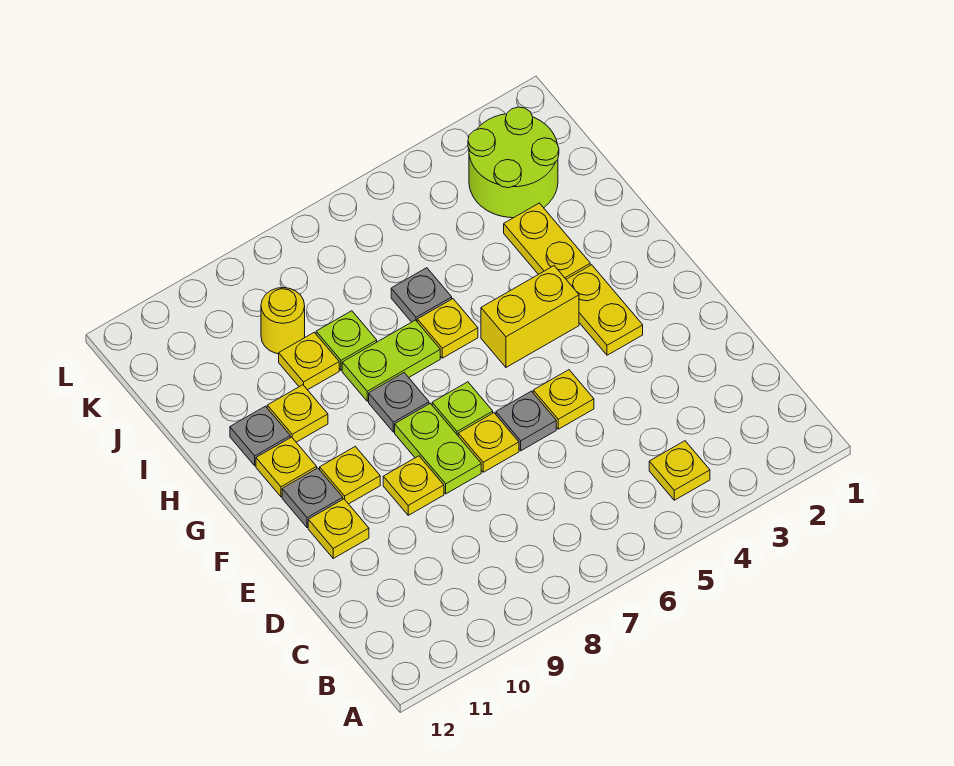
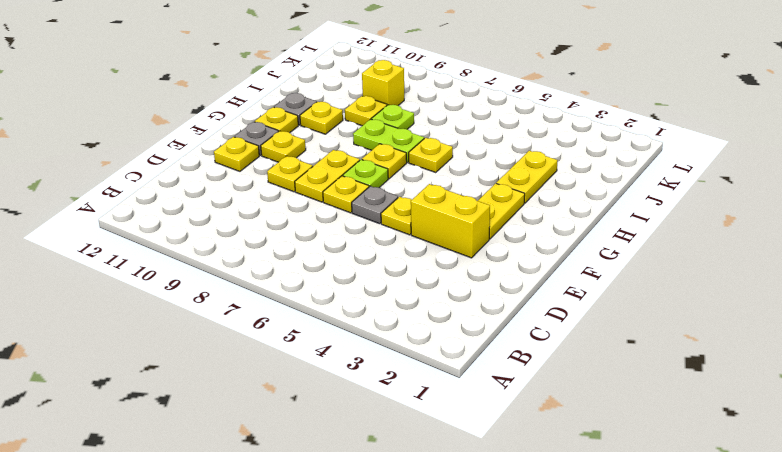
yellow 1x1 plate [649,441,710,500] -> yellow 1x1 plate moved to [362,144,407,179]
lime 1x2 plate [395,403,481,494] -> yellow 1x2 plate [295,150,360,202]
yellow 1x2 brick [481,266,579,367] -> yellow 1x2 brick moved to [411,184,490,258]
grey 1x1 plate [369,373,429,432] -> none
grey 1x1 plate [391,268,452,322] -> none
lime 2x2 round brick [468,107,559,218] -> none
yellow 1x1 round brick [261,288,305,354] -> yellow 1x1 brick [362,60,404,105]

